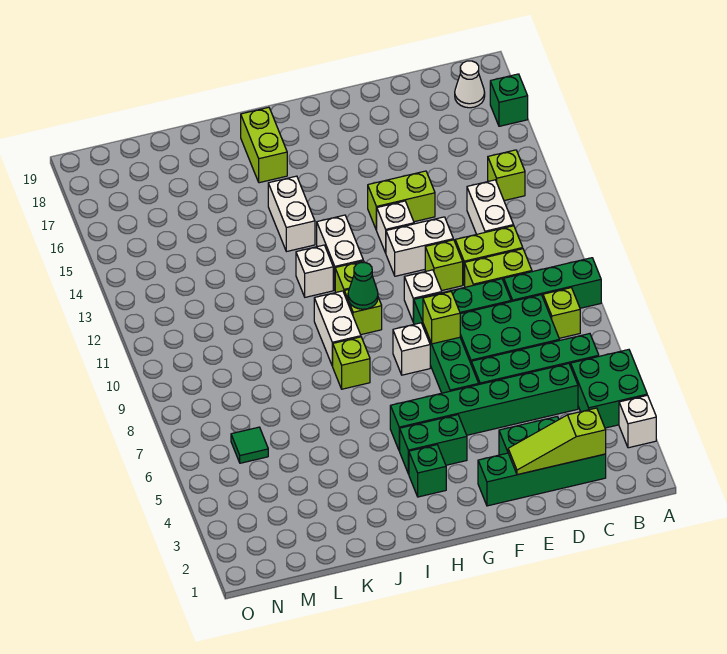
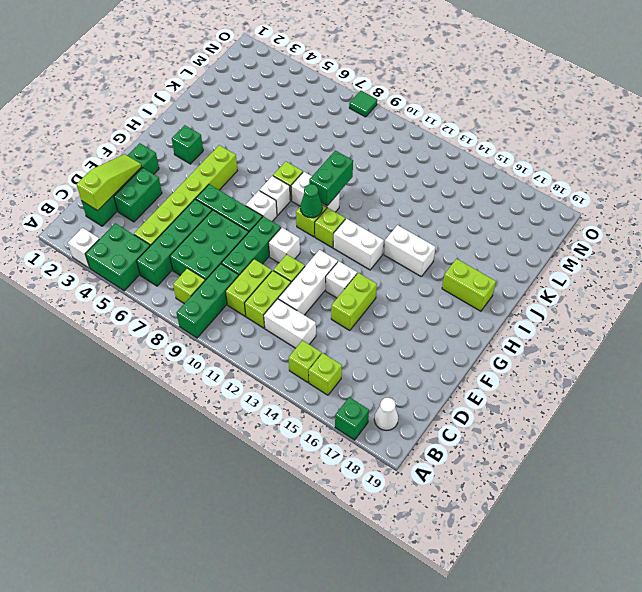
green 1x6 brick [390,364,578,451] -> lime 1x6 brick [134,145,237,246]
white 1x2 brick [386,217,453,276] -> white 1x3 brick [278,250,338,315]
lime 1x1 brick [423,292,460,344] -> lime 1x1 brick moved to [309,353,342,395]
green 1x2 brick [400,415,467,474] -> green 1x2 brick moved to [309,151,353,206]
white 1x1 brick [296,245,333,297] -> white 1x1 brick moved to [259,176,290,215]
green 1x1 tile [231,427,268,463] -> green 1x1 tile moved to [349,91,377,117]

